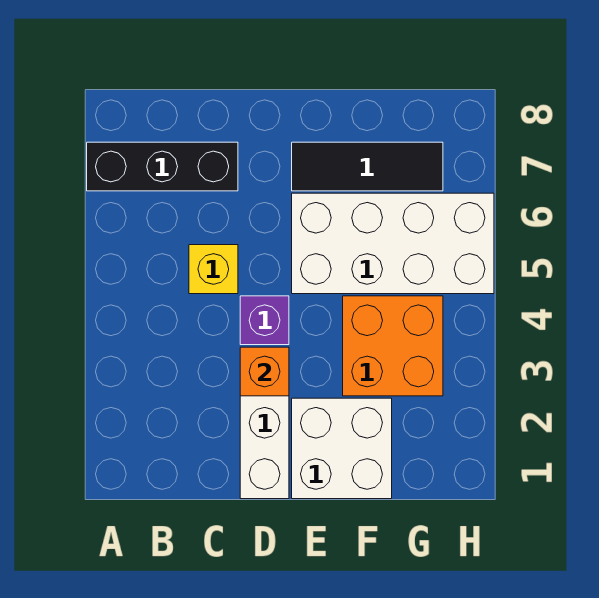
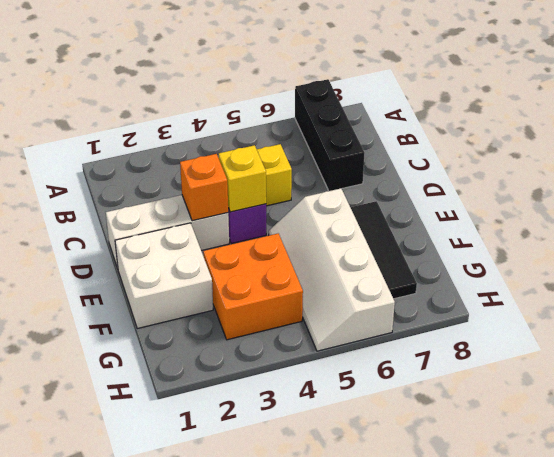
none -> yellow 1x1 brick [219,145,266,212]
white 2x4 brick [292,193,494,294] -> white 2x4 slope [269,188,395,351]

